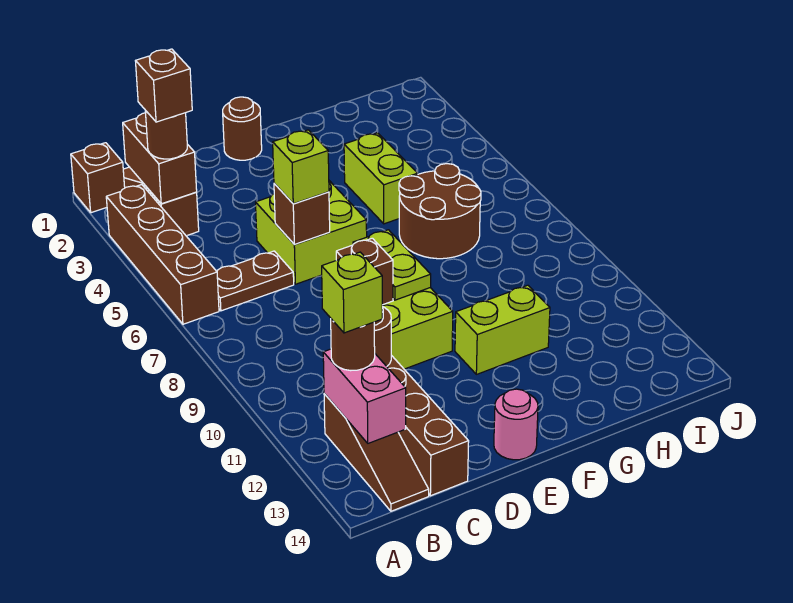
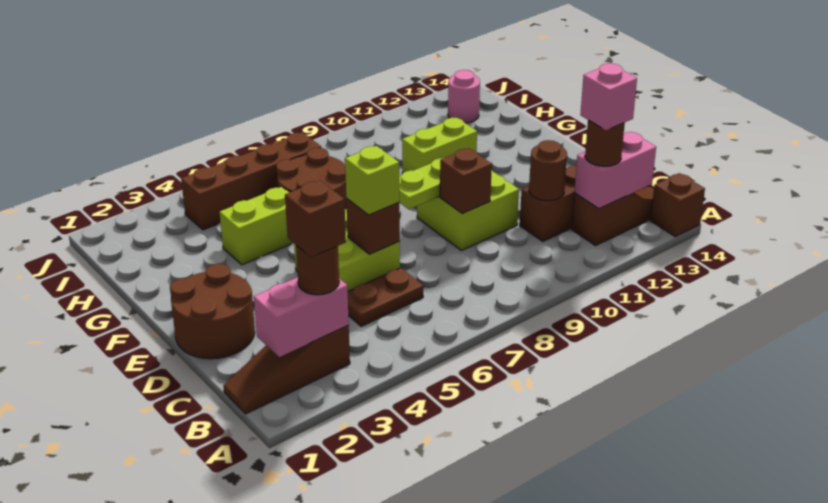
brown 1x1 brick [71,143,125,213] -> brown 1x1 brick moved to [650,173,705,237]
brown 1x4 brick [106,185,219,324] -> brown 1x4 brick moved to [181,132,321,230]
brown 1x2 brick [123,113,197,204] -> pink 1x2 brick [254,277,349,357]
brown 1x2 plate [217,251,294,311] -> brown 1x2 plate turned to [348,268,423,326]
lime 1x1 brick [322,252,382,333] -> pink 1x1 brick [580,63,637,130]
brown 1x1 round brick [223,97,262,160] -> brown 2x2 round brick [170,264,255,359]
pink 1x1 round brick [494,389,538,460] -> pink 1x1 round brick moved to [448,70,480,123]
lime 1x2 brick [455,285,550,374] -> lime 1x2 brick turned to [402,117,477,174]

